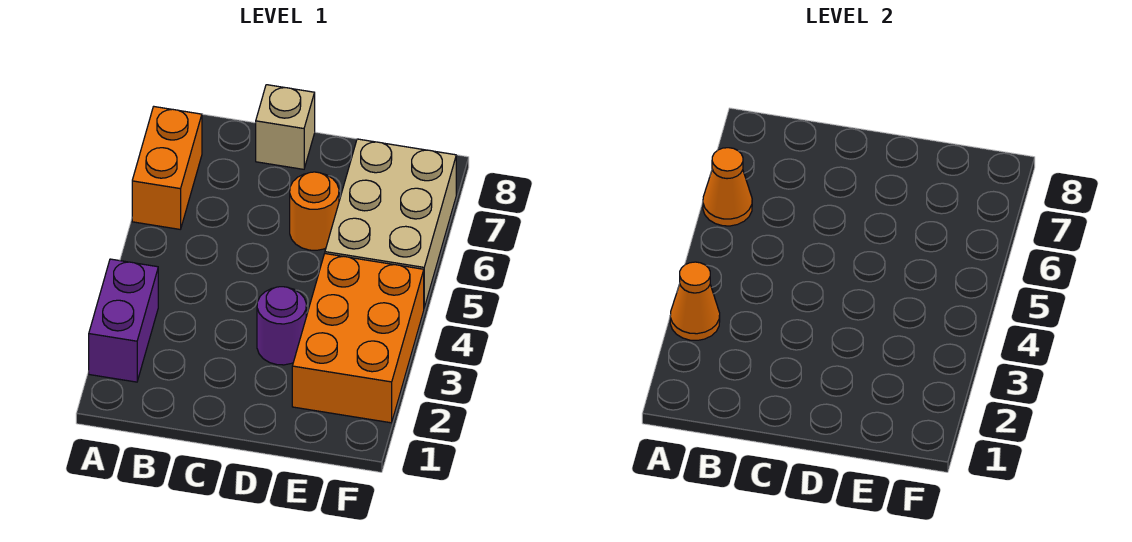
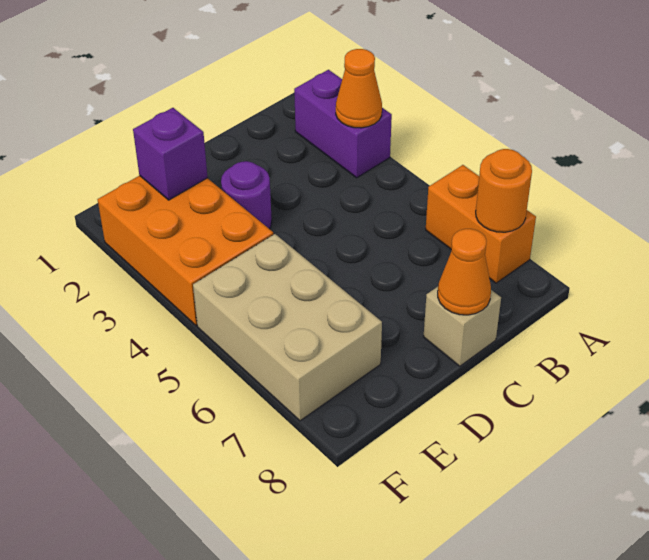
orange 1x1 cone [703,148,752,226] -> orange 1x1 cone moved to [438,229,491,315]
orange 1x1 round brick [290,172,339,250] -> orange 1x1 round brick moved to [476,149,532,232]
none -> purple 1x1 brick [133,108,208,200]

